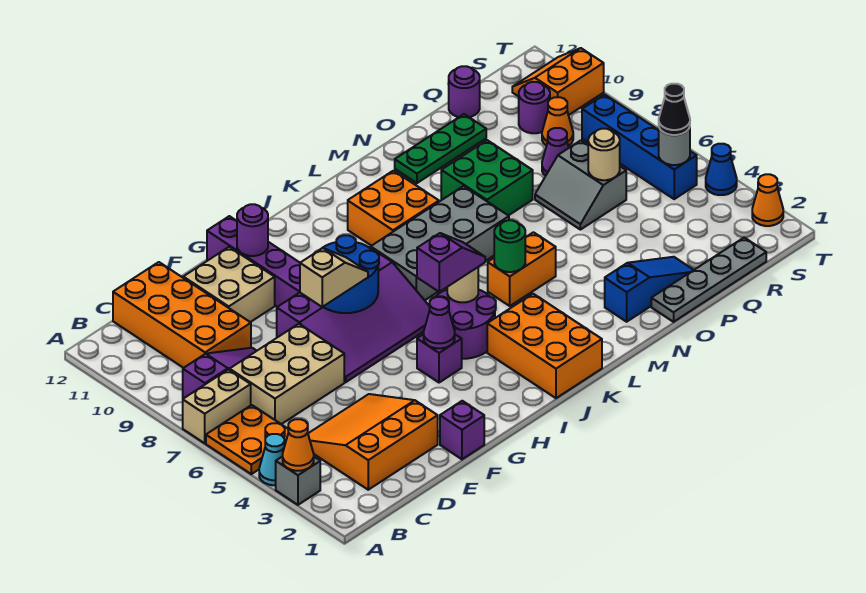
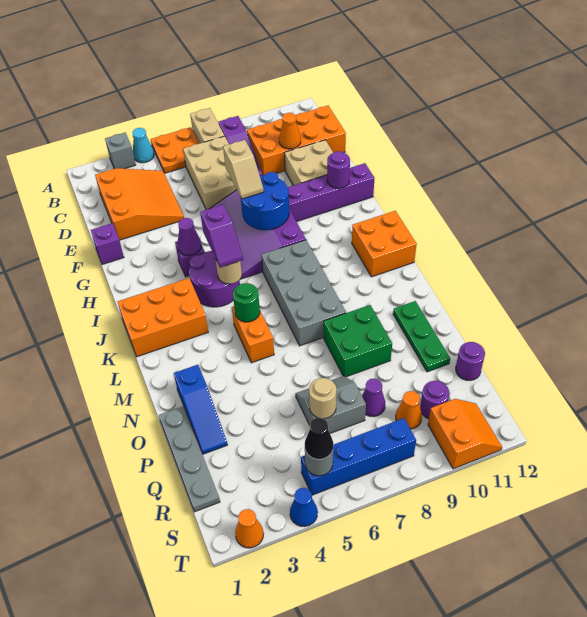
orange 1x1 cone [283,419,314,471] -> orange 1x1 cone moved to [279,113,301,149]
orange 2x2 brick [348,171,439,246] -> orange 2x2 brick moved to [352,211,417,277]

